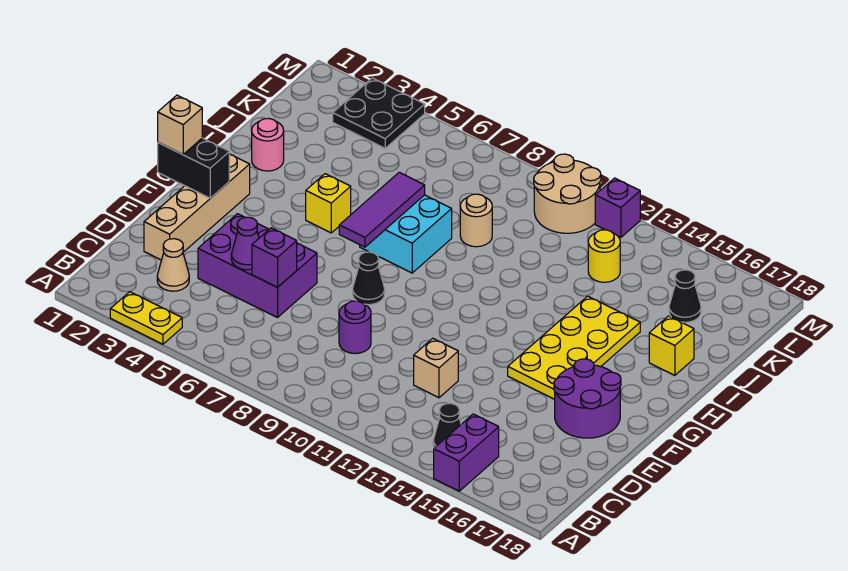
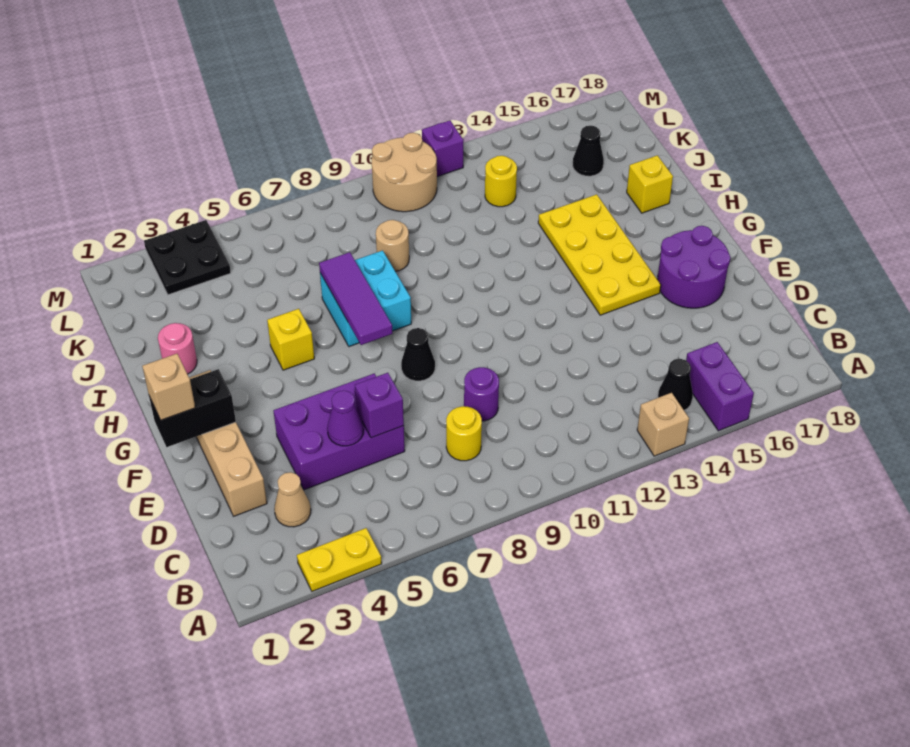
none -> yellow 1x1 round brick [446,406,482,461]
tan 1x1 brick [414,338,458,398] -> tan 1x1 brick moved to [637,393,689,456]

